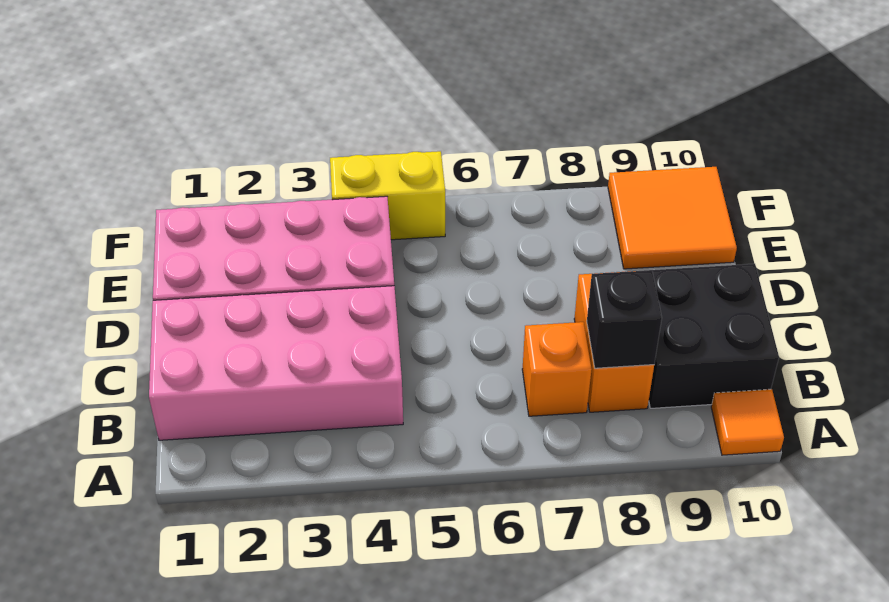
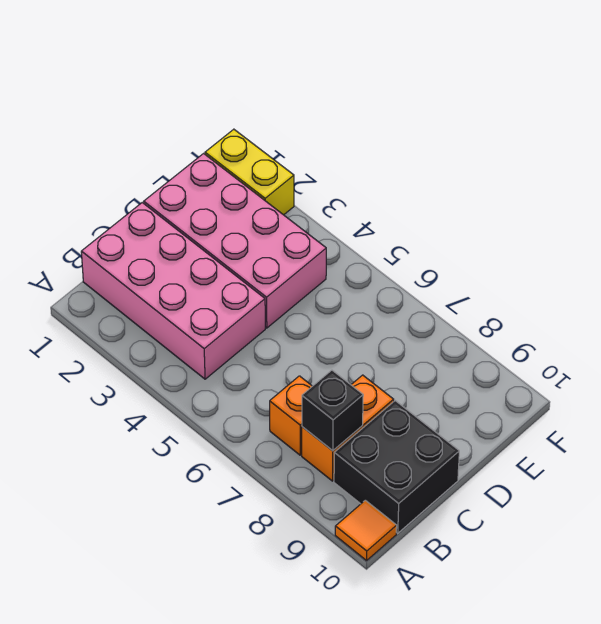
orange 2x2 tile [608,167,737,269] -> none
yellow 1x2 brick [330,151,445,240] -> yellow 1x2 brick moved to [205,129,294,215]

